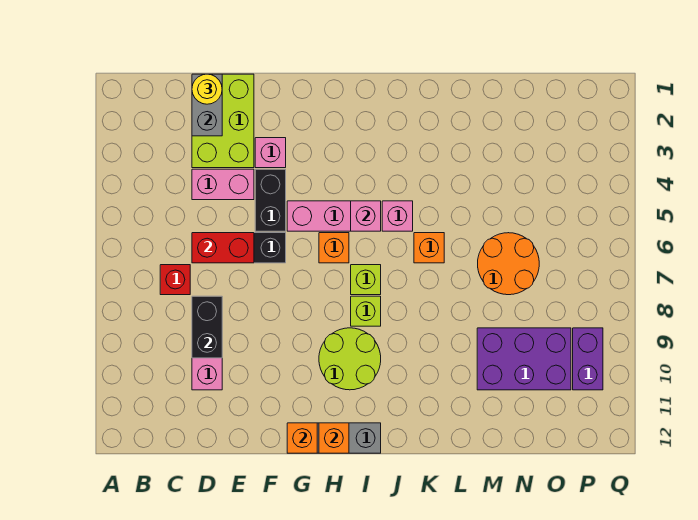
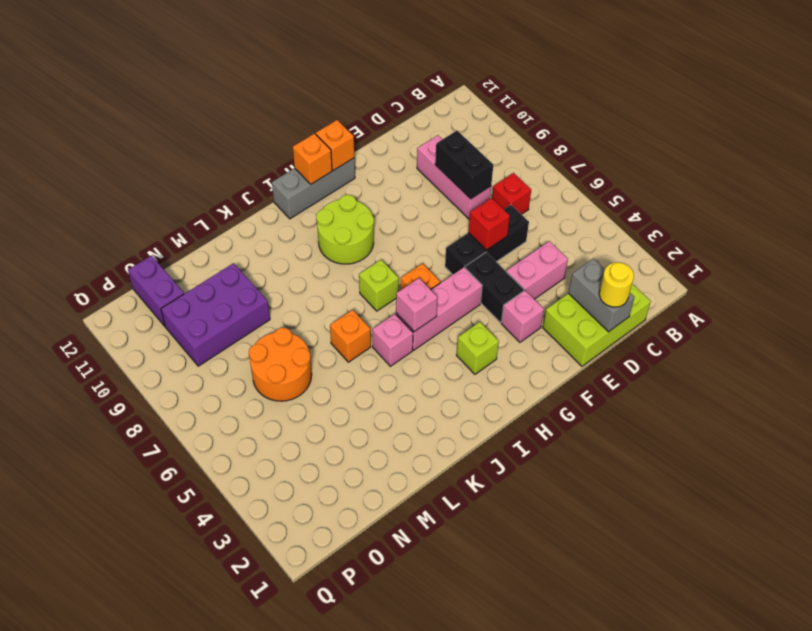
lime 2x3 brick [192,74,254,168] -> lime 2x3 brick turned to [543,266,651,366]
red 1x2 brick [192,233,254,263] -> red 1x1 brick [468,198,510,250]
lime 1x1 brick [351,296,381,326] -> lime 1x1 brick moved to [456,322,499,374]
purple 1x2 brick [573,328,603,390] -> purple 1x2 brick moved to [128,255,184,326]

